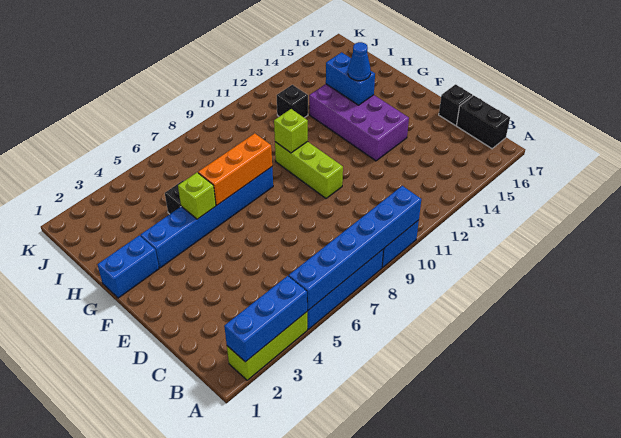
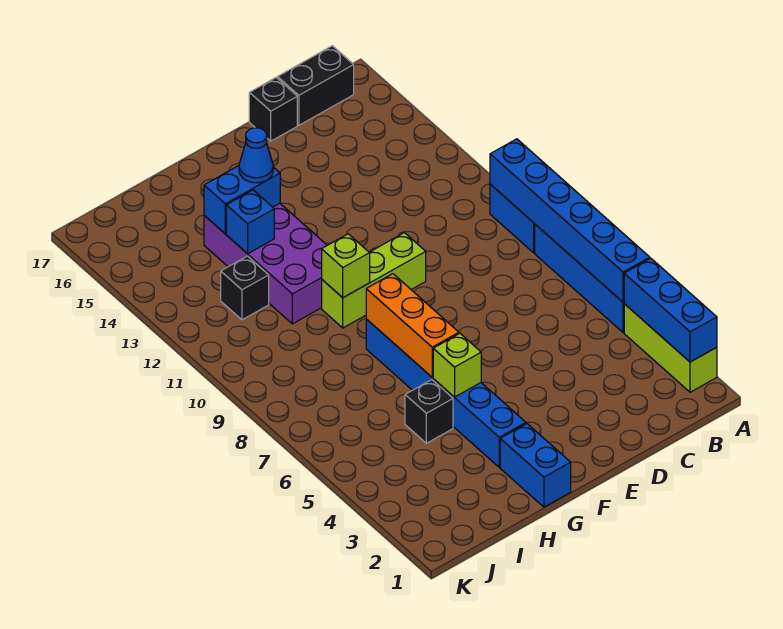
purple 2x4 brick [309,84,409,161] -> purple 2x4 brick turned to [204,204,327,324]
none -> blue 1x1 brick [226,190,274,254]

